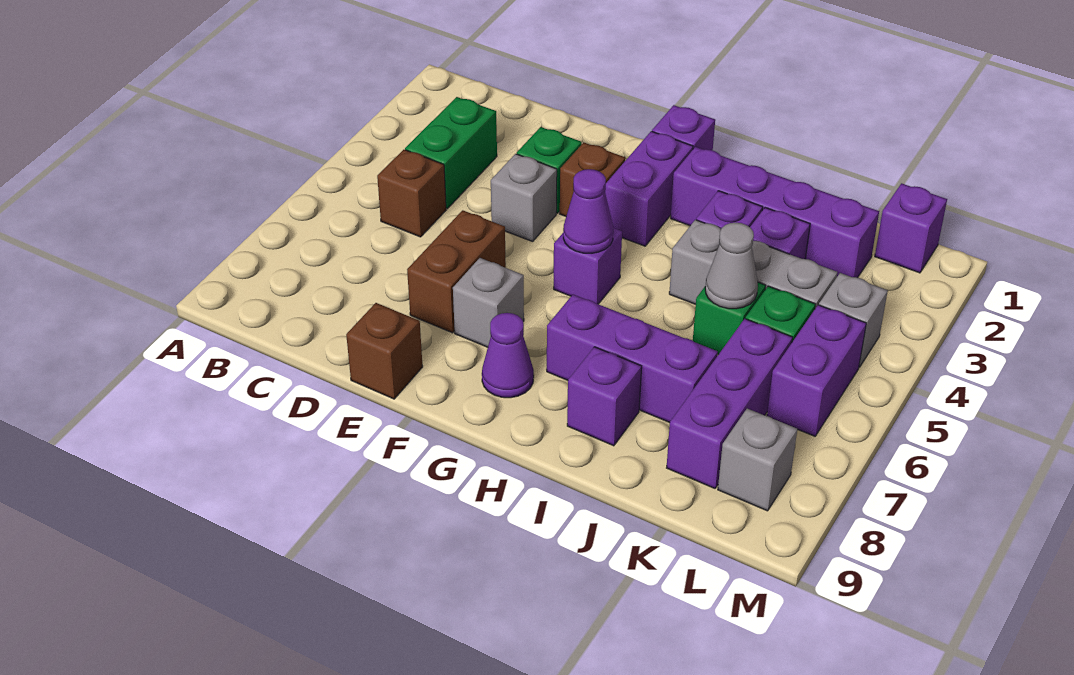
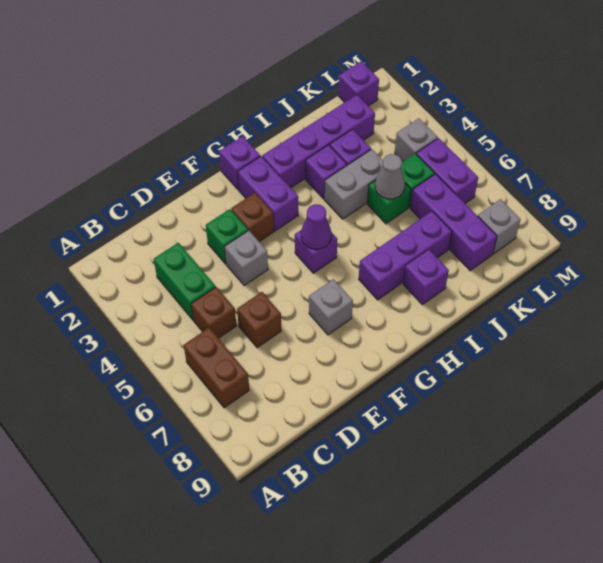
brown 1x2 brick [407,210,506,333] -> brown 1x2 brick moved to [184,328,249,408]
brown 1x1 brick [346,303,423,399] -> brown 1x1 brick moved to [237,292,281,348]
purple 1x1 cone [482,313,534,398] -> none
grey 1x3 brick [669,220,837,308] -> grey 1x2 brick [324,149,383,219]

